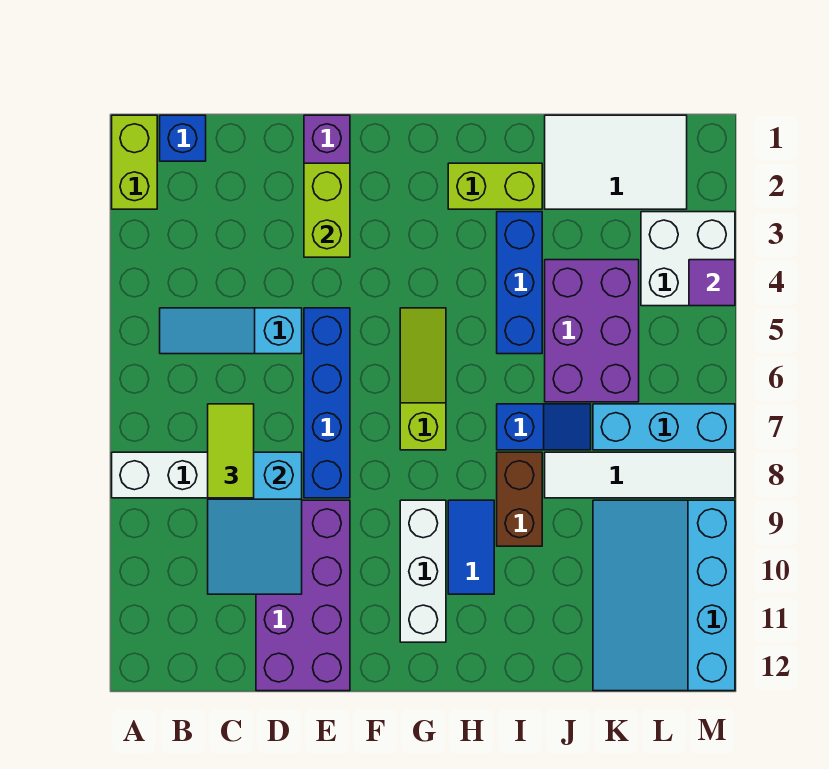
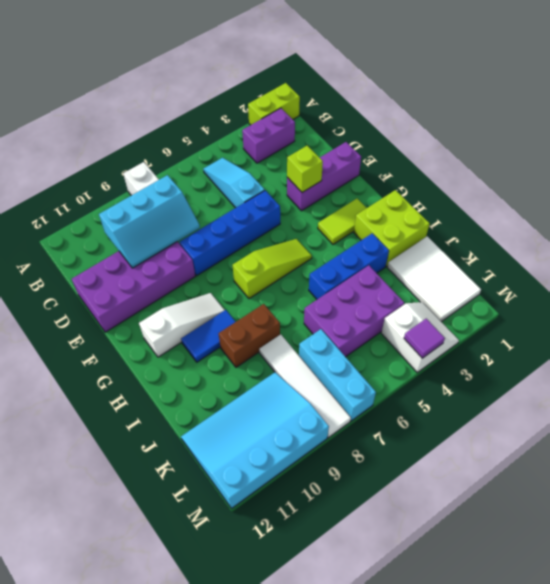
blue 1x1 brick [160,115,206,161] -> none
none -> purple 1x2 brick [242,108,295,163]
lime 1x2 tile [208,404,254,498] -> lime 1x2 tile moved to [318,199,366,244]
cyan 2x3 slope [208,452,302,594] -> cyan 2x3 slope turned to [99,175,200,268]
lime 1x2 brick [304,163,350,257] -> lime 1x1 brick [287,146,323,192]
white 1x3 brick [400,500,446,642] -> white 1x3 slope [139,293,225,357]
lime 1x2 brick [448,163,542,209] -> lime 2x2 brick [354,190,430,266]
blue 1x2 slope [497,404,591,450] -> none
white 2x2 brick [641,212,735,306] -> white 2x2 slope [381,302,459,372]

